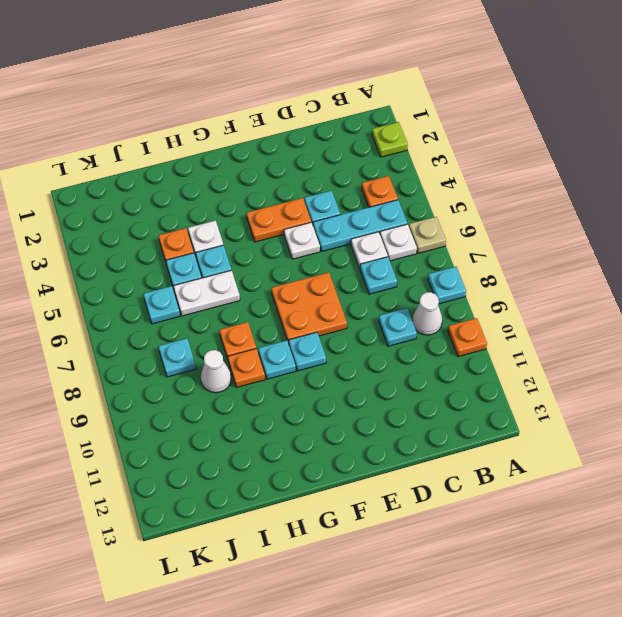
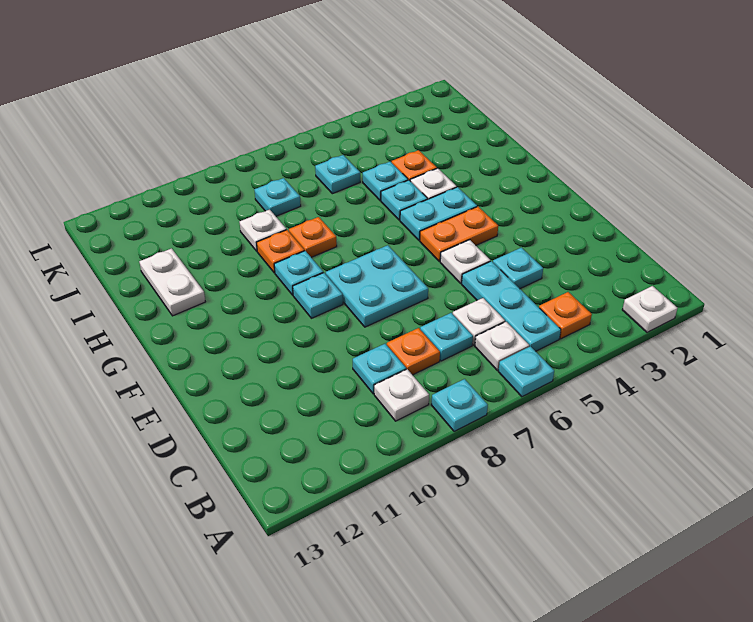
lime 1x1 plate [372,122,408,157] -> white 1x1 plate [622,286,677,332]
tan 1x1 plate [409,217,446,253] -> cyan 1x1 plate [498,346,554,397]
orange 1x1 plate [448,318,487,357] -> orange 1x1 plate moved to [387,328,440,375]
white 1x1 cone [412,292,442,335] -> white 1x1 plate [374,369,429,421]
orange 1x2 plate [247,198,311,242] -> orange 1x2 plate turned to [420,206,498,262]
orange 2x2 plate [271,272,347,344] -> cyan 2x2 plate [326,245,428,327]
none -> cyan 1x2 plate [400,187,477,241]
white 1x2 plate [173,270,240,316] -> white 1x2 plate moved to [139,248,205,316]
white 1x1 cone [201,350,231,393] -> white 1x1 plate [240,210,286,251]

